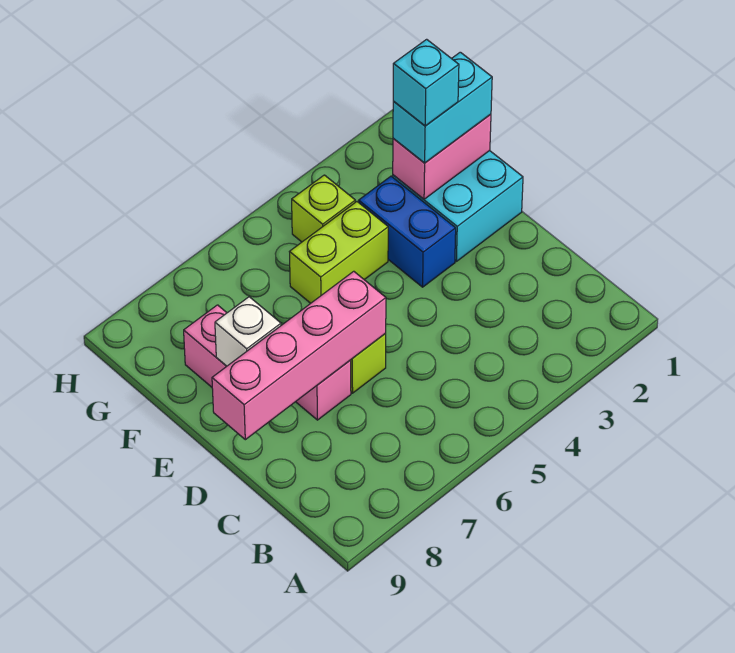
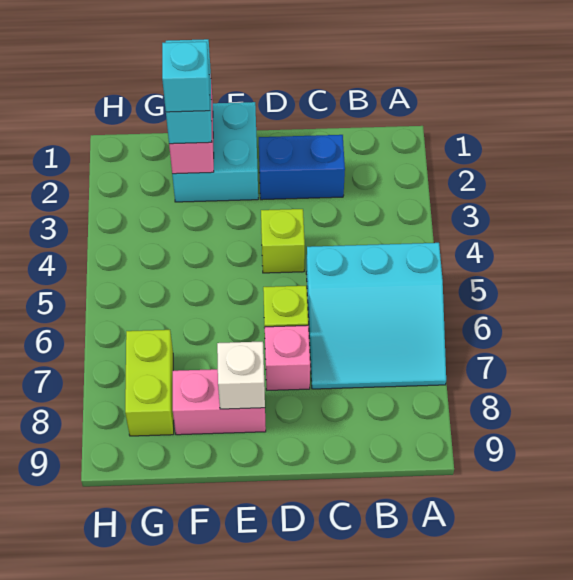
none -> cyan 3x3 slope [306,243,446,389]
pink 1x4 brick [212,271,386,440] -> none
blue 1x2 brick [359,176,456,287] -> blue 1x2 brick moved to [259,135,345,200]
lime 1x2 brick [290,202,388,303] -> lime 1x2 brick moved to [125,330,174,436]
lime 1x1 brick [292,175,355,242] -> lime 1x1 brick moved to [261,209,305,273]

